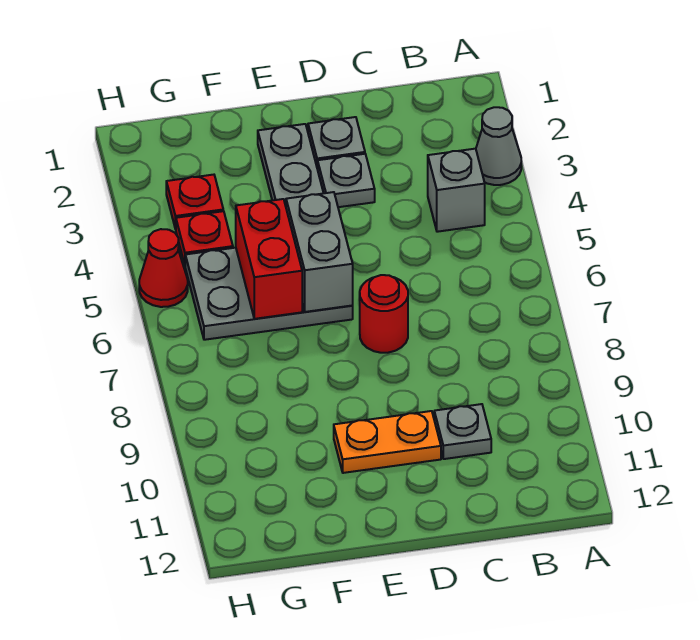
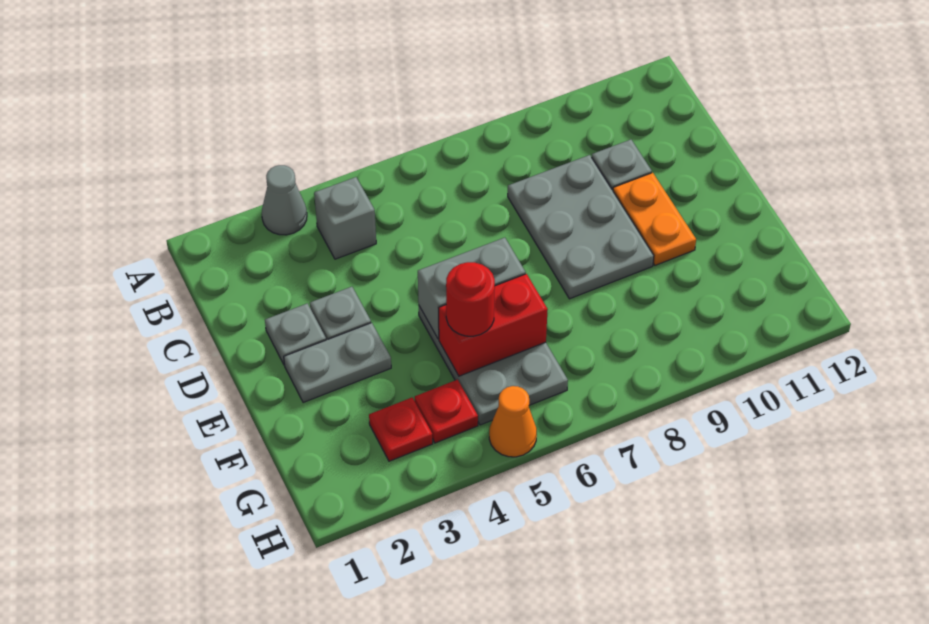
none -> grey 2x3 plate [508,155,654,299]
red 1x1 round brick [359,275,408,353] -> red 1x1 round brick moved to [446,262,495,336]
red 1x1 cone [139,229,188,307] -> orange 1x1 cone [489,386,537,457]

